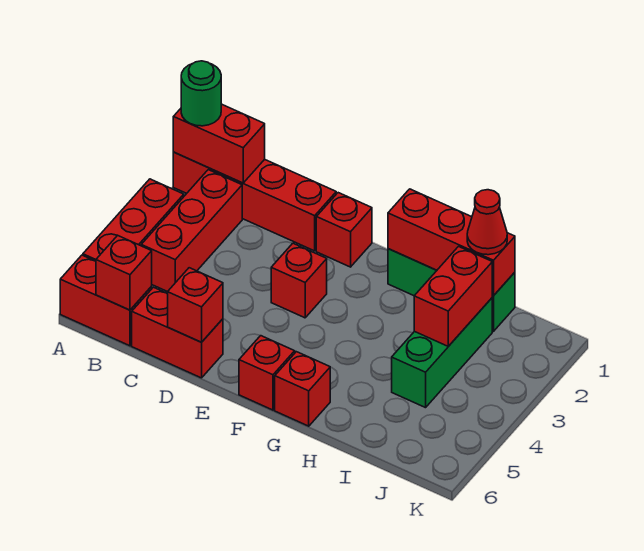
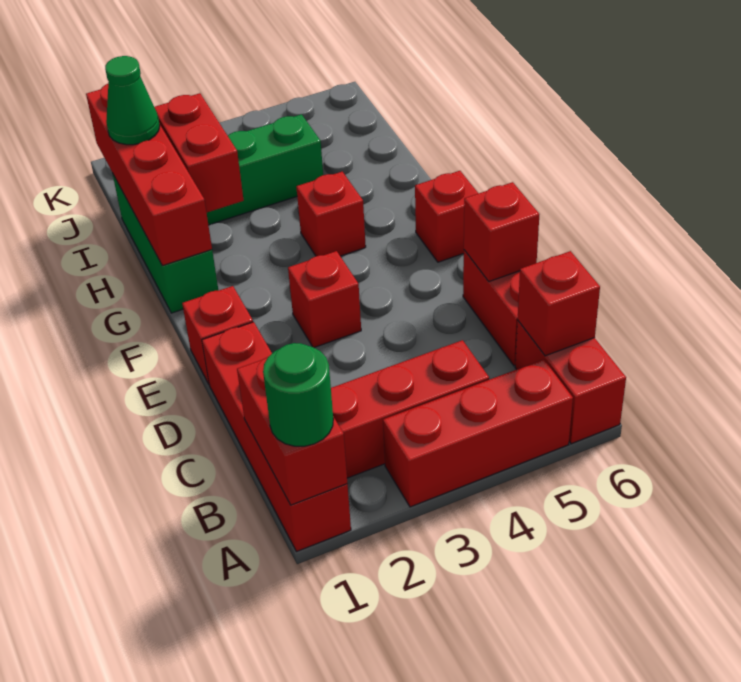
red 1x3 brick [388,189,515,296] -> red 1x4 brick [86,84,212,266]
red 1x1 brick [275,352,330,426] -> red 1x1 brick moved to [296,172,366,256]
red 1x1 cone [467,190,507,255] -> green 1x1 cone [105,56,160,145]
red 1x2 brick [414,247,492,346] -> red 1x2 brick turned to [155,93,244,213]

